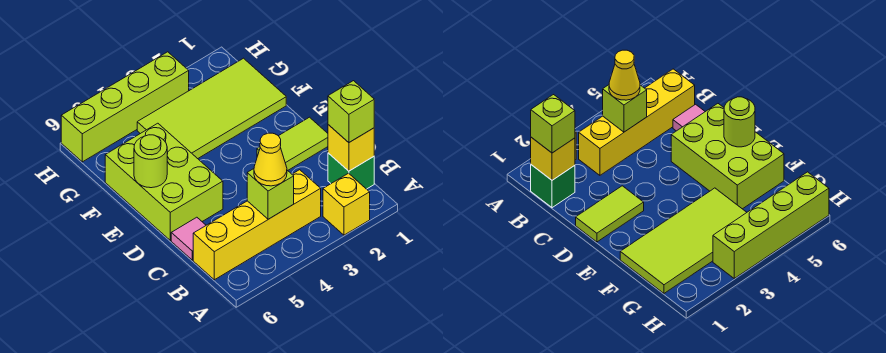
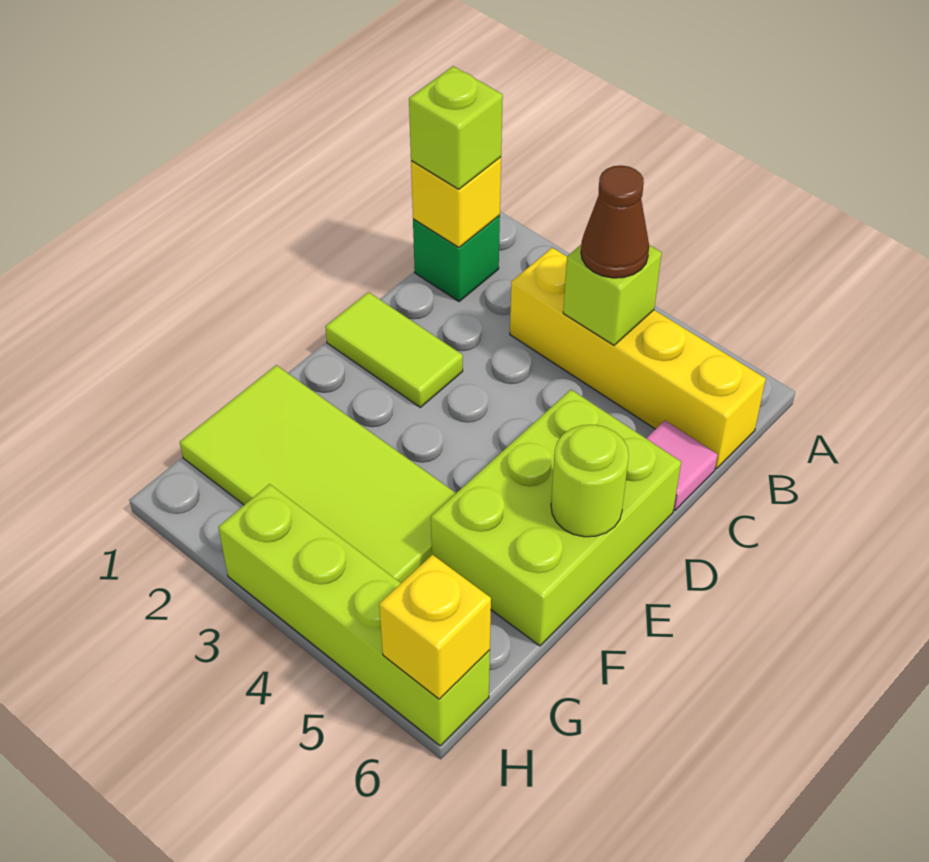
yellow 1x1 brick [323,173,370,235] -> yellow 1x1 brick moved to [379,555,491,699]
yellow 1x1 cone [254,133,287,186] -> brown 1x1 cone [581,165,649,278]

